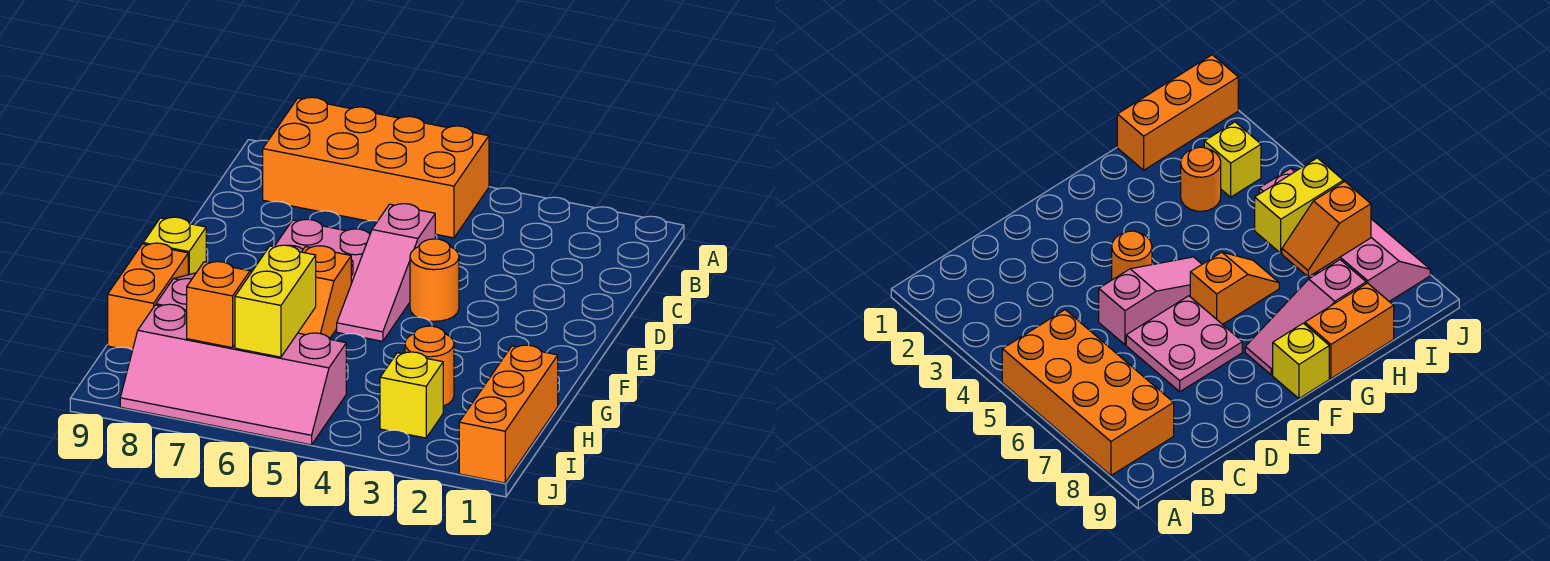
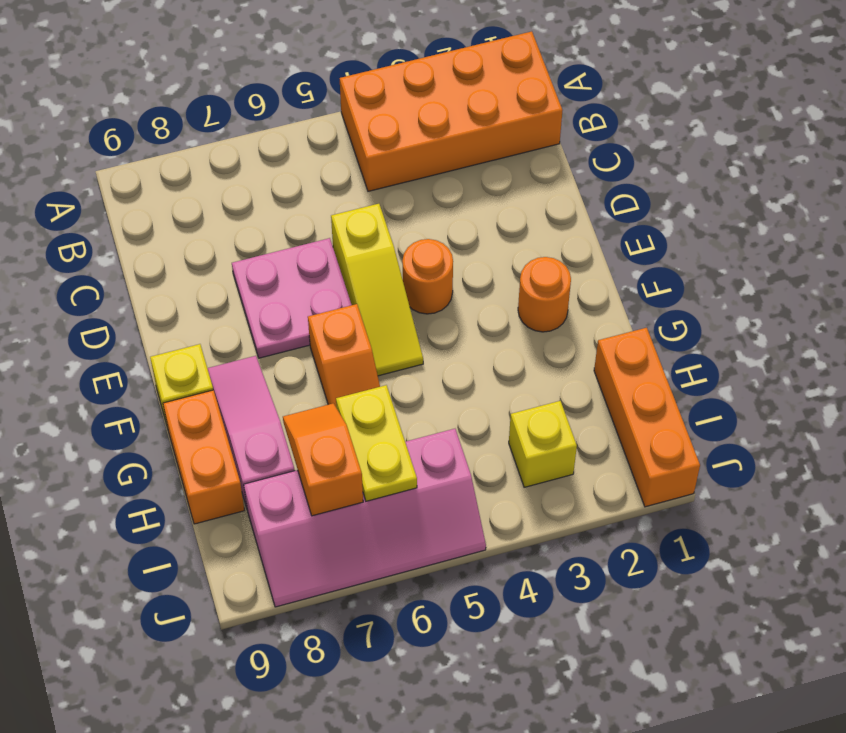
orange 2x4 brick [263,97,489,238] -> orange 2x4 brick moved to [340,31,563,191]
pink 1x3 slope [337,204,435,341] -> yellow 1x3 slope [331,204,423,376]
orange 1x1 round brick [405,326,454,406] -> orange 1x1 round brick moved to [518,257,571,332]
yellow 1x2 brick [235,245,316,357] -> yellow 1x2 plate [336,385,417,501]

